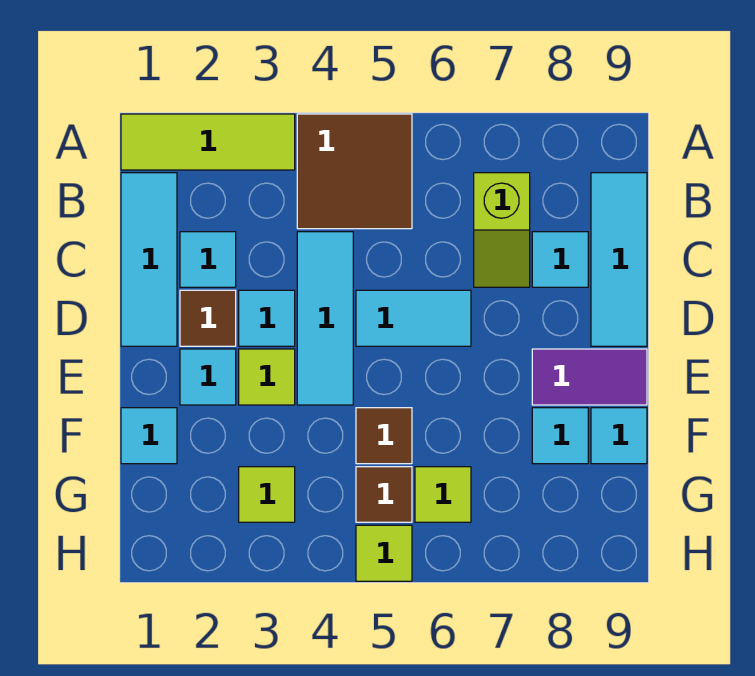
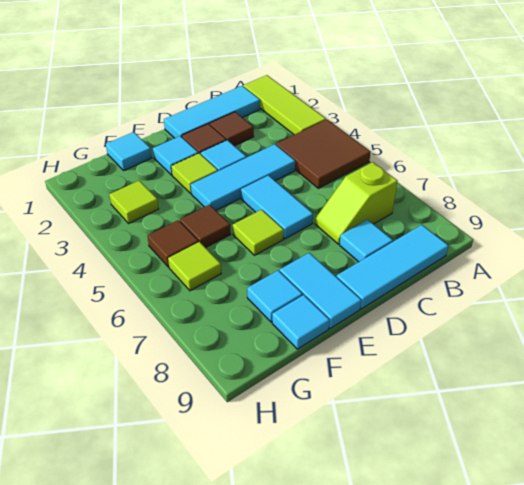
cyan 1x1 tile [180,232,236,287] -> brown 1x1 tile [210,112,254,146]
purple 1x2 tile [532,349,647,405] -> cyan 1x2 tile [280,253,361,328]
lime 1x1 tile [356,525,412,581] -> lime 1x1 tile moved to [233,210,284,255]

